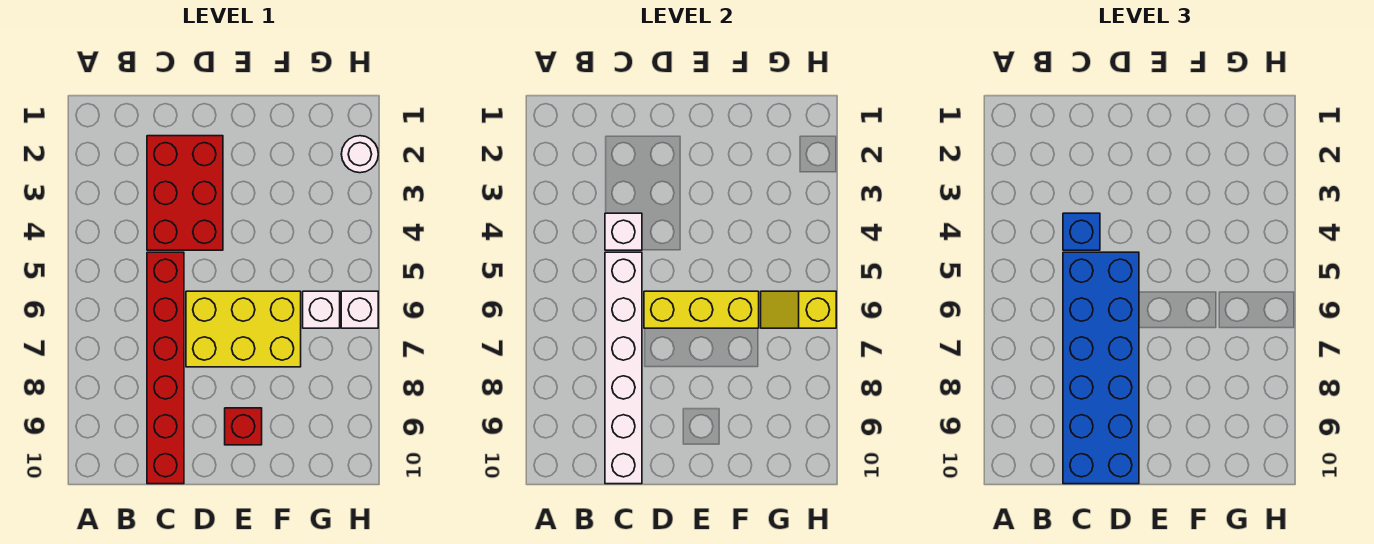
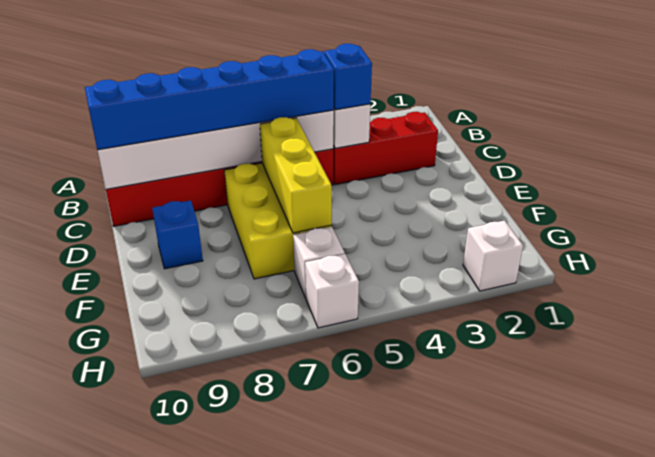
red 2x3 brick [147,136,223,250] -> red 1x3 brick [333,112,438,185]
blue 2x6 brick [1063,252,1139,484] -> blue 1x6 brick [85,49,334,150]
red 1x1 brick [225,408,262,445] -> blue 1x1 brick [152,200,203,269]
yellow 1x2 slope [761,291,836,328] -> none
white 1x1 round brick [341,136,378,173] -> white 1x1 brick [463,221,523,291]

